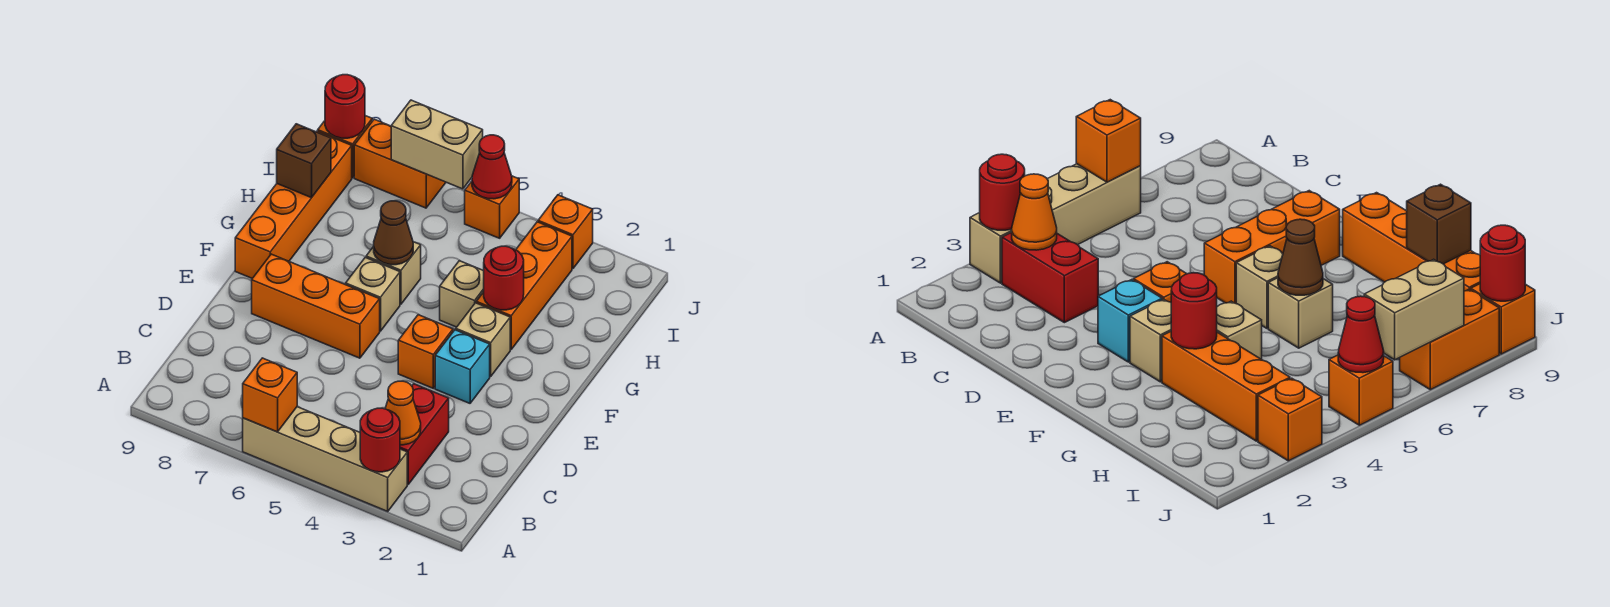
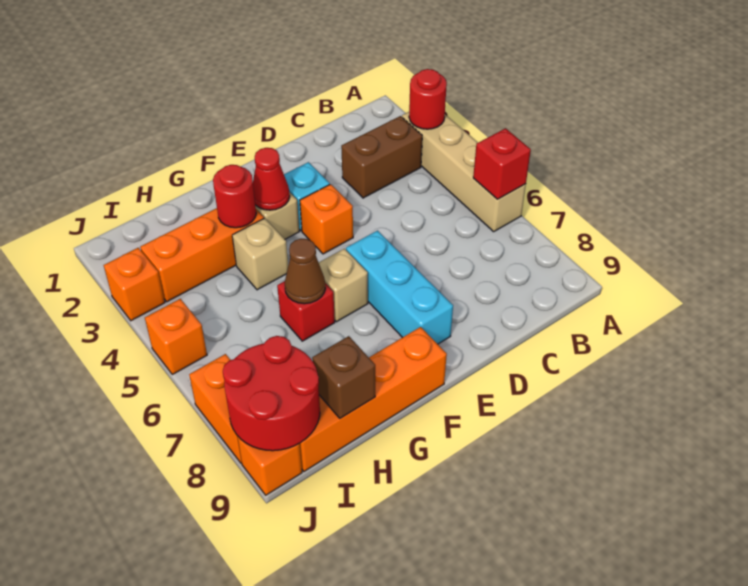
orange 1x1 brick [243,358,297,432] -> red 1x1 brick [473,128,531,199]
red 1x2 brick [400,384,449,484] -> brown 1x2 brick [341,116,422,198]
orange 1x1 cone [385,381,421,445] -> none
orange 1x3 brick [252,254,380,358] -> cyan 1x3 brick [346,231,453,344]
tan 1x1 brick [366,242,421,304] -> red 1x1 brick [277,281,335,341]
red 1x1 cone [472,135,512,199] -> red 1x1 cone moved to [253,148,290,210]
tan 1x2 brick [391,100,483,189] -> none
red 1x1 round brick [325,75,365,138] -> red 2x2 round brick [223,336,320,451]

